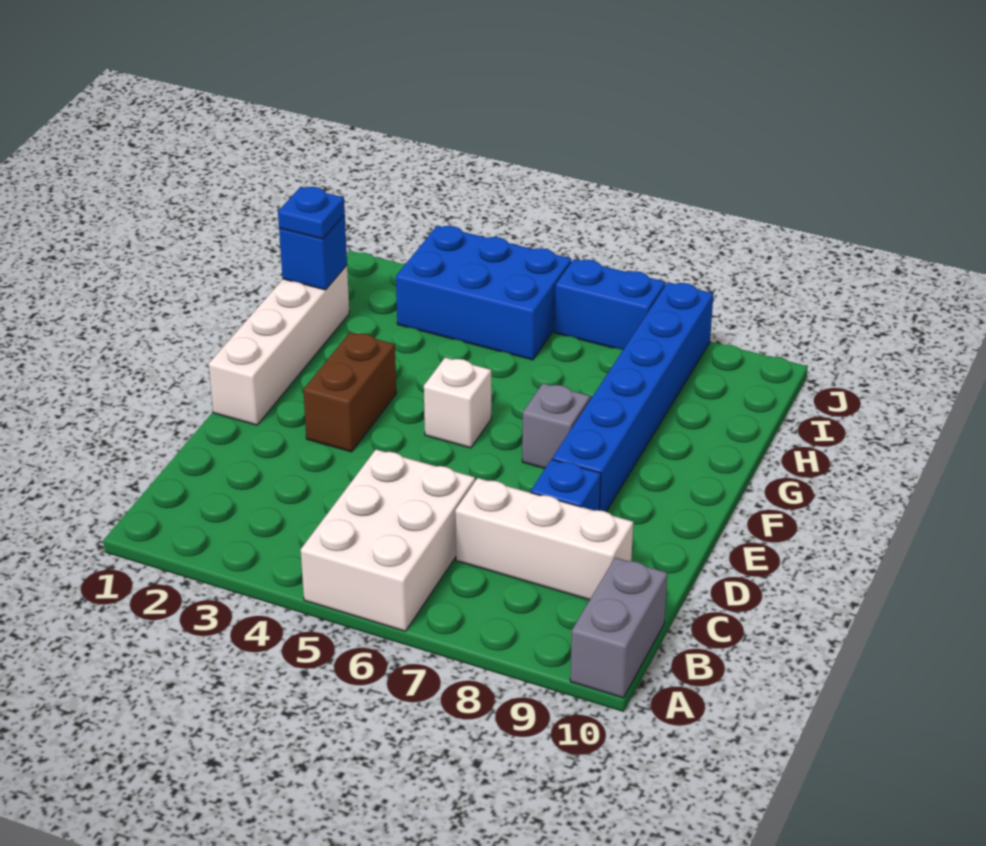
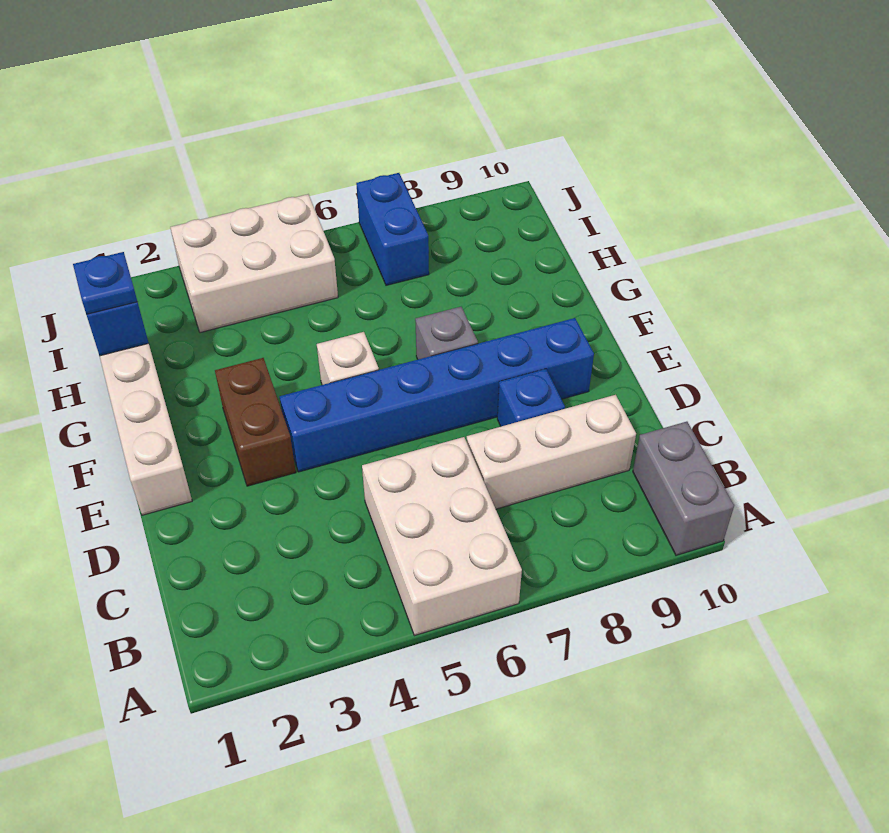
blue 1x6 brick [552,282,713,512] -> blue 1x6 brick turned to [280,318,594,472]
blue 2x3 brick [396,226,571,360] -> white 2x3 brick [170,194,338,333]
blue 1x2 brick [555,259,665,350] -> blue 1x2 brick turned to [356,173,429,285]

